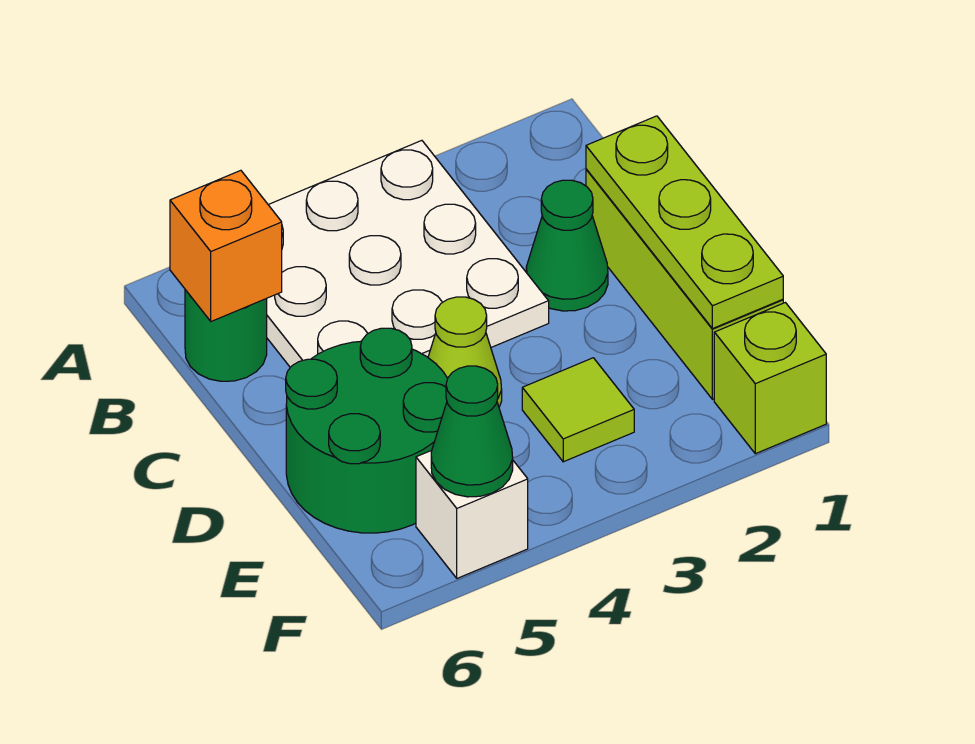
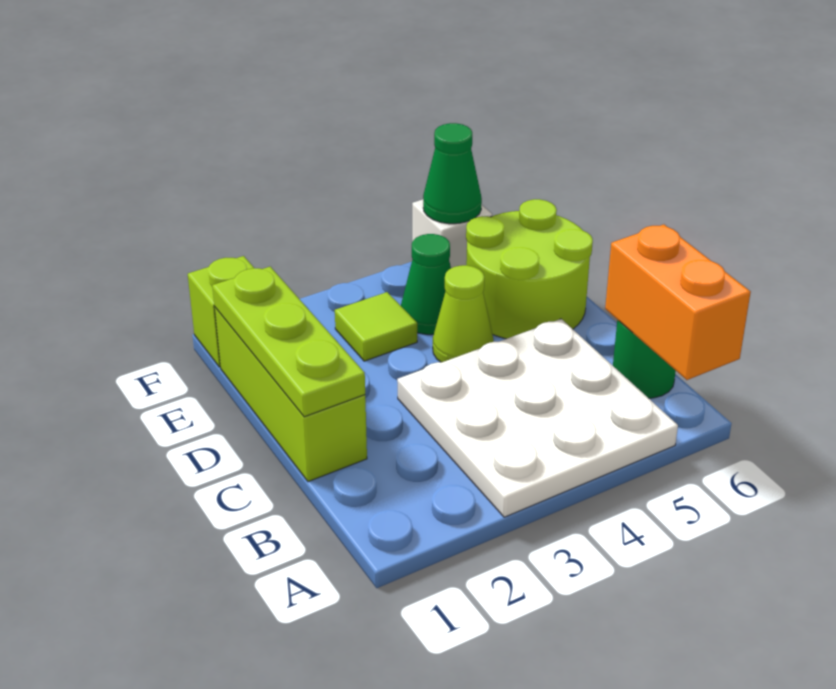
orange 1x1 brick [170,170,282,321] -> orange 1x2 brick [605,224,751,380]
green 1x1 cone [526,180,608,311] -> green 1x1 cone moved to [401,234,451,335]
green 2x2 round brick [286,328,448,533] -> lime 2x2 round brick [466,199,593,339]

